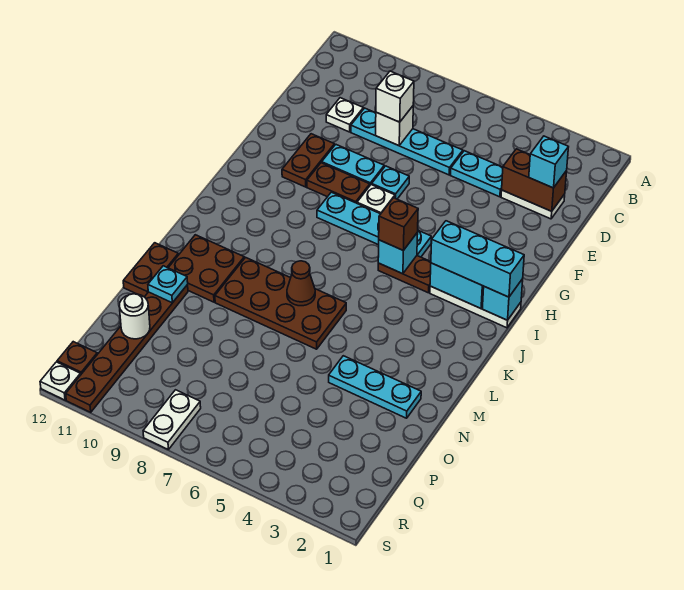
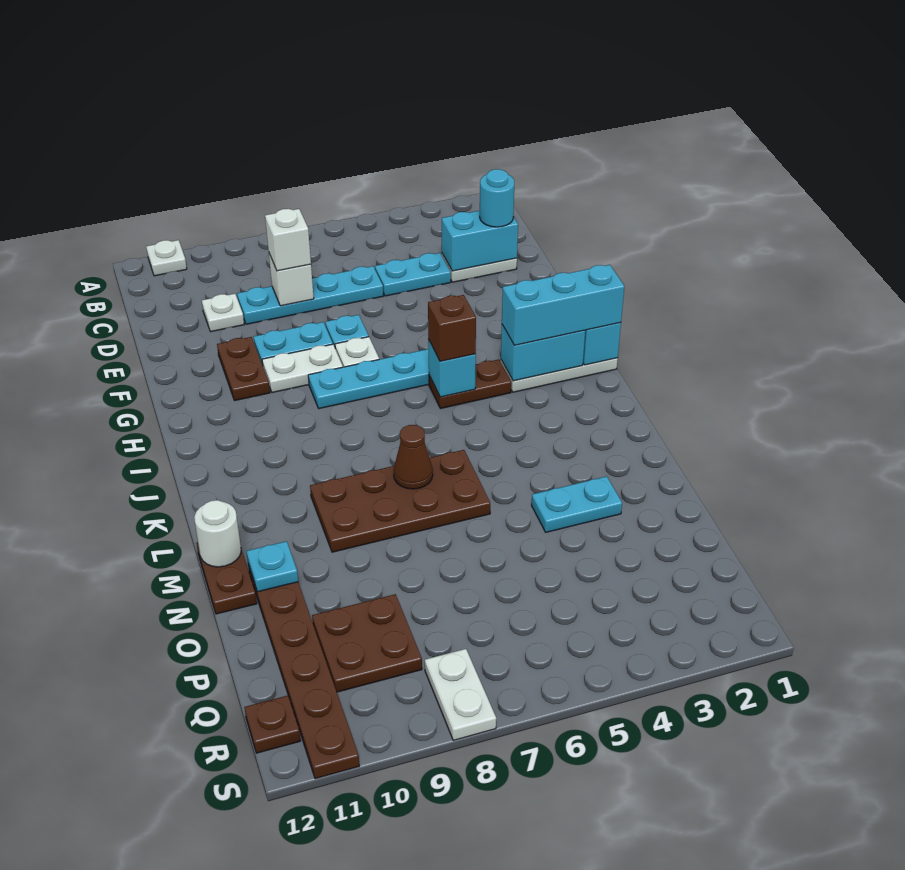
brown 1x2 brick [502,149,567,211] -> cyan 1x2 brick [442,211,518,271]
cyan 1x1 brick [529,136,568,188] -> cyan 1x1 round brick [480,169,514,227]
brown 1x2 plate [307,163,370,203] -> white 1x2 plate [262,344,343,393]
brown 2x2 plate [168,235,244,302] -> brown 2x2 plate moved to [312,594,422,692]
cyan 1x3 plate [329,356,421,418] -> cyan 1x2 plate [532,476,622,532]
white 1x1 round brick [119,294,150,339] -> white 1x1 round brick moved to [194,500,241,567]
white 1x1 plate [40,362,81,400] -> white 1x1 plate moved to [146,240,187,276]

